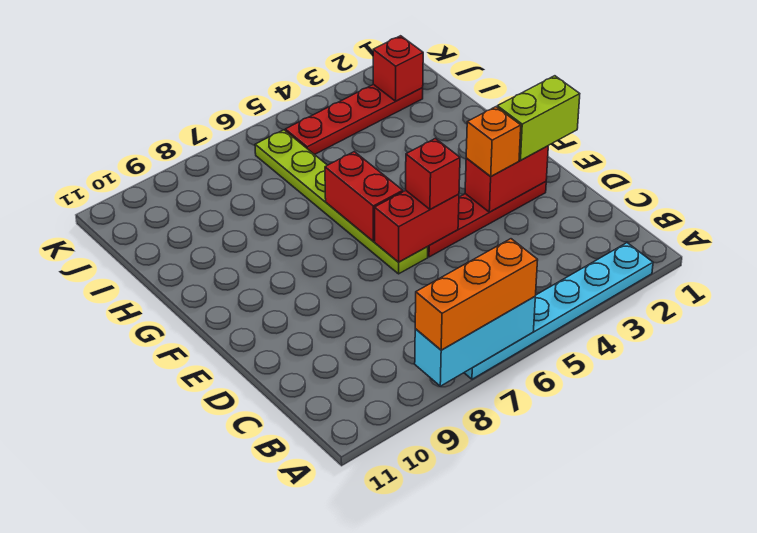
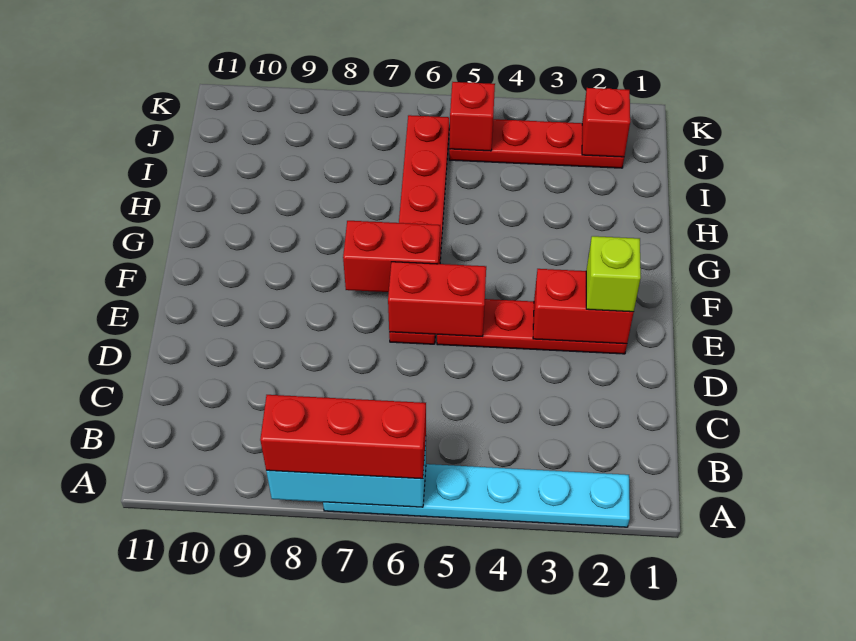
orange 1x3 brick [415,239,538,350] -> red 1x3 brick [260,395,426,479]
lime 1x2 brick [497,76,580,160] -> lime 1x1 brick [586,236,641,312]
orange 1x1 brick [466,107,521,176] -> none
red 1x1 brick [406,138,460,209] -> red 1x1 brick moved to [449,82,495,151]
lime 1x6 plate [255,130,428,274] -> red 1x6 plate [389,115,449,344]
red 1x2 brick [325,152,403,241] -> red 1x2 brick turned to [343,221,440,292]

